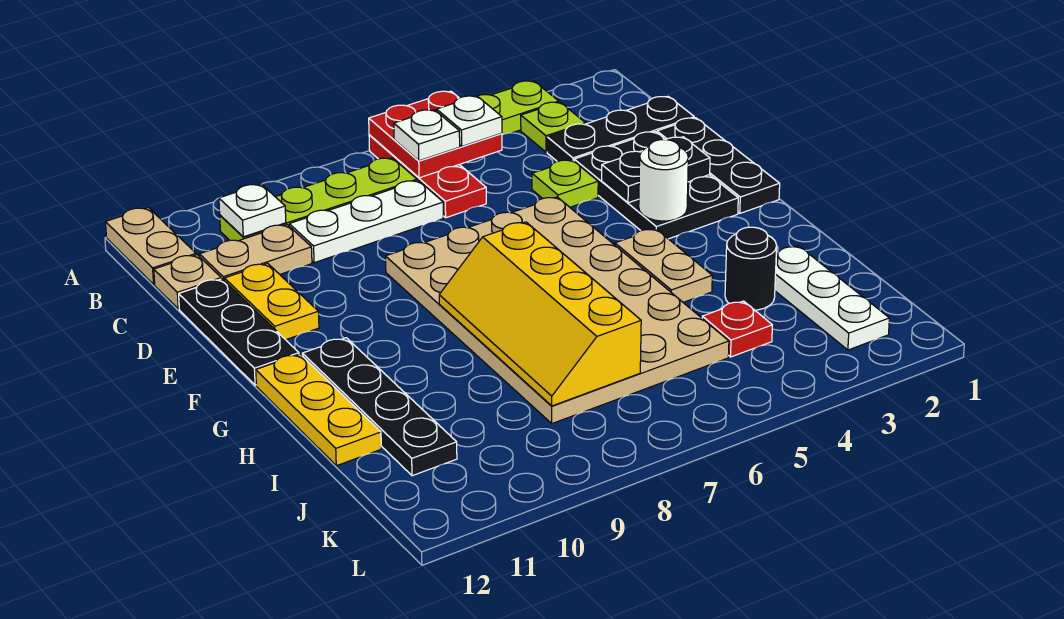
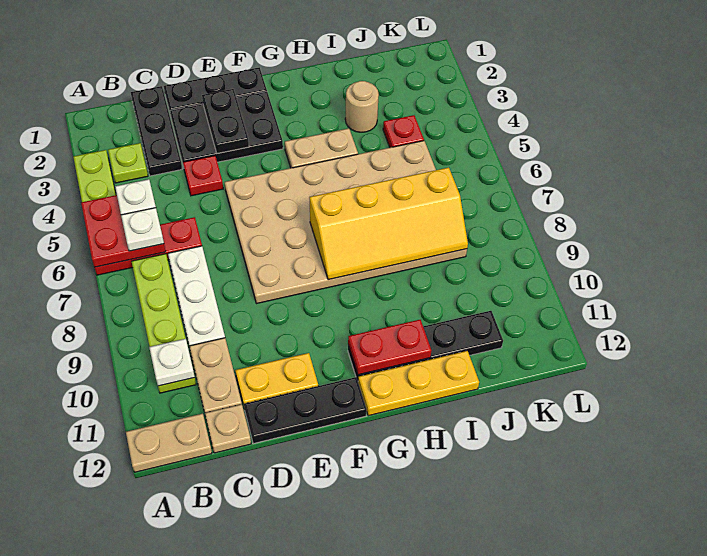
lime 1x1 plate [532,160,598,207] -> red 1x1 plate [183,156,223,196]
white 1x1 round brick [639,140,688,221] -> none
none -> red 1x2 plate [348,320,431,375]
white 1x3 plate [775,246,889,350] -> none
black 1x1 round brick [725,227,777,310] -> tan 1x1 round brick [345,81,379,132]

